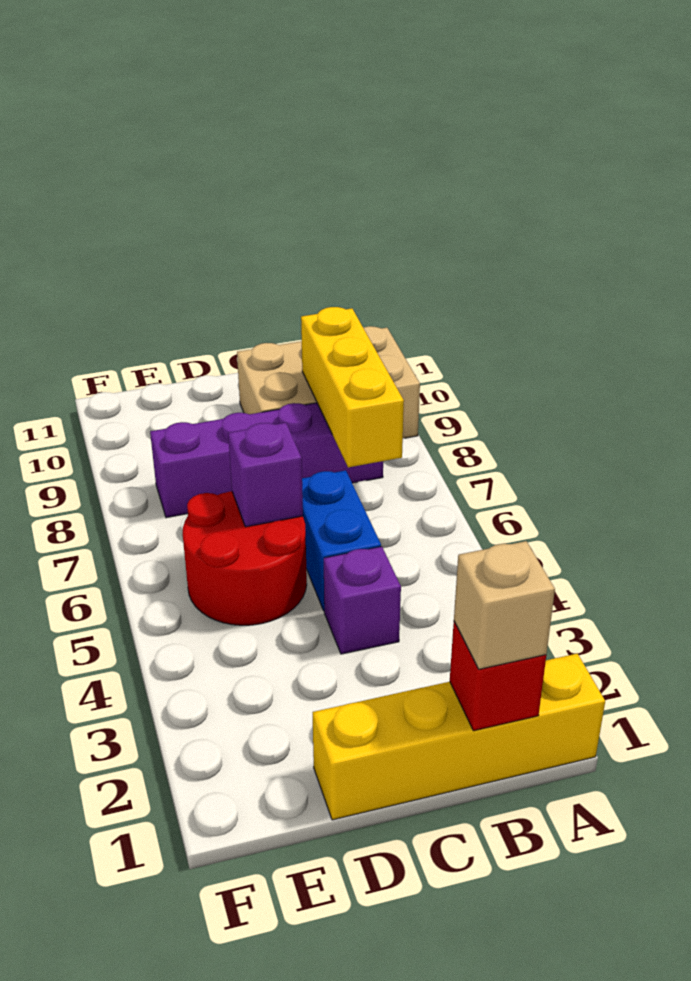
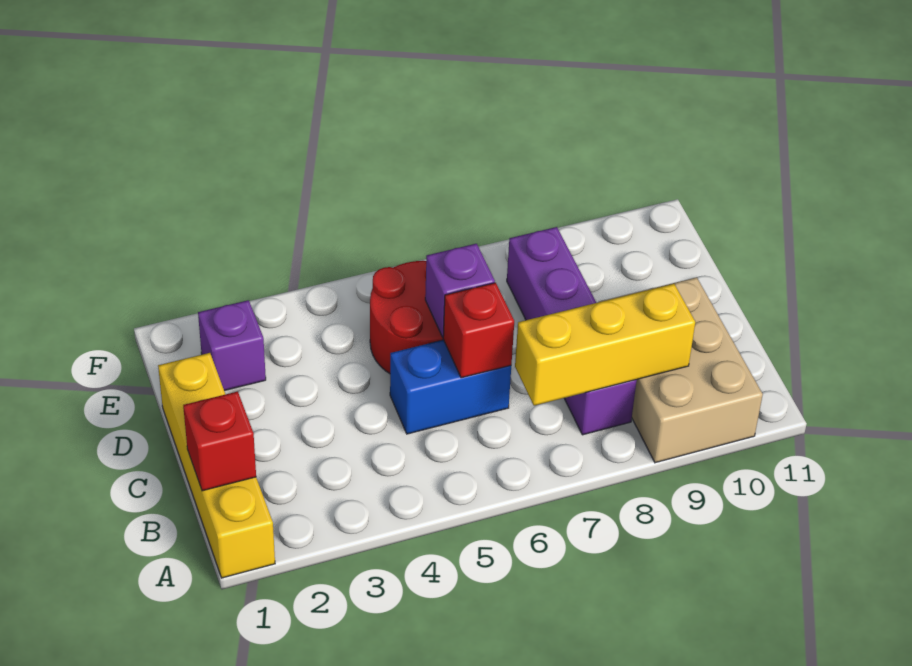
tan 1x1 brick [454,541,555,669] -> none
purple 1x1 brick [324,547,401,654] -> purple 1x1 brick moved to [198,300,266,391]
none -> red 1x1 brick [443,283,514,378]

